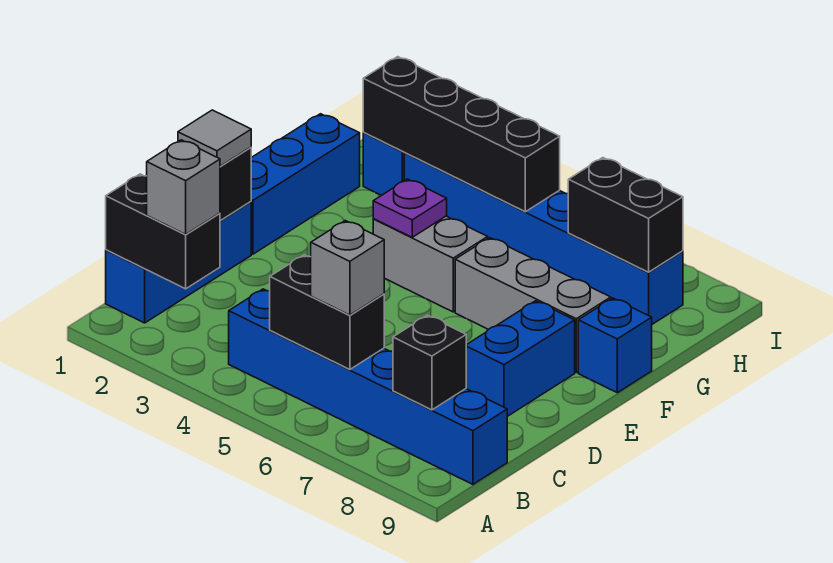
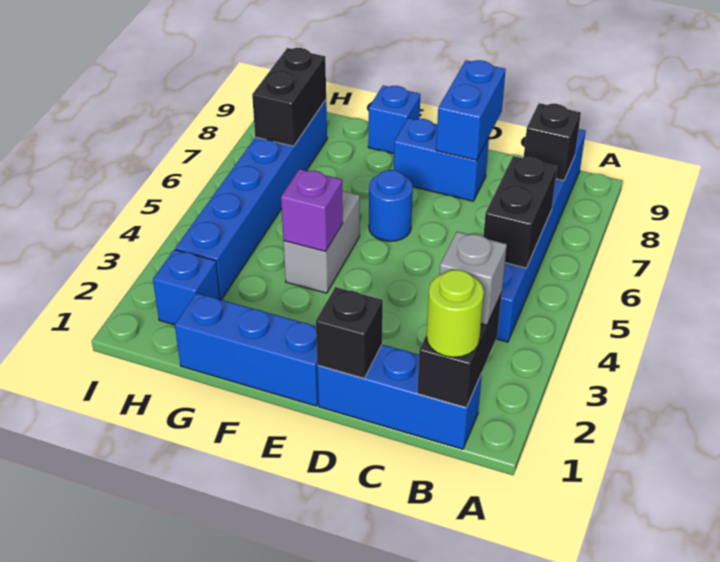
none -> lime 1x1 round brick [427,270,484,357]
grey 1x1 brick [311,221,384,315] -> none
grey 1x1 tile [178,110,251,166] -> none
none -> blue 1x2 brick [436,60,506,160]
none -> blue 1x1 round brick [369,170,413,241]
purple 1x1 plate [373,179,447,237] -> purple 1x1 brick [281,169,343,251]
grey 1x3 brick [455,238,611,372] -> none
black 1x4 brick [363,57,560,212] -> none

